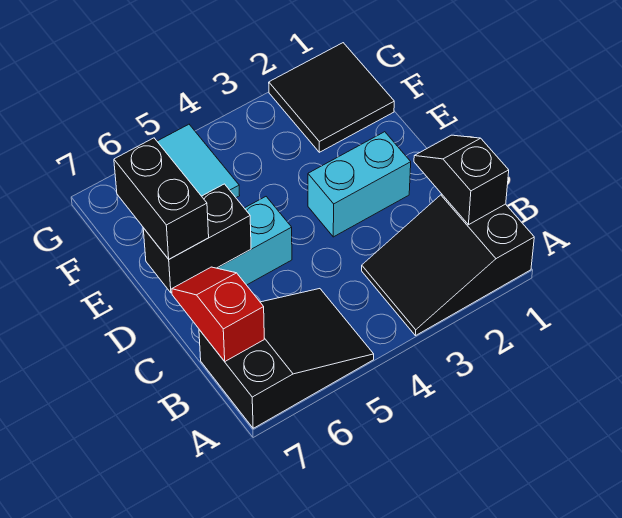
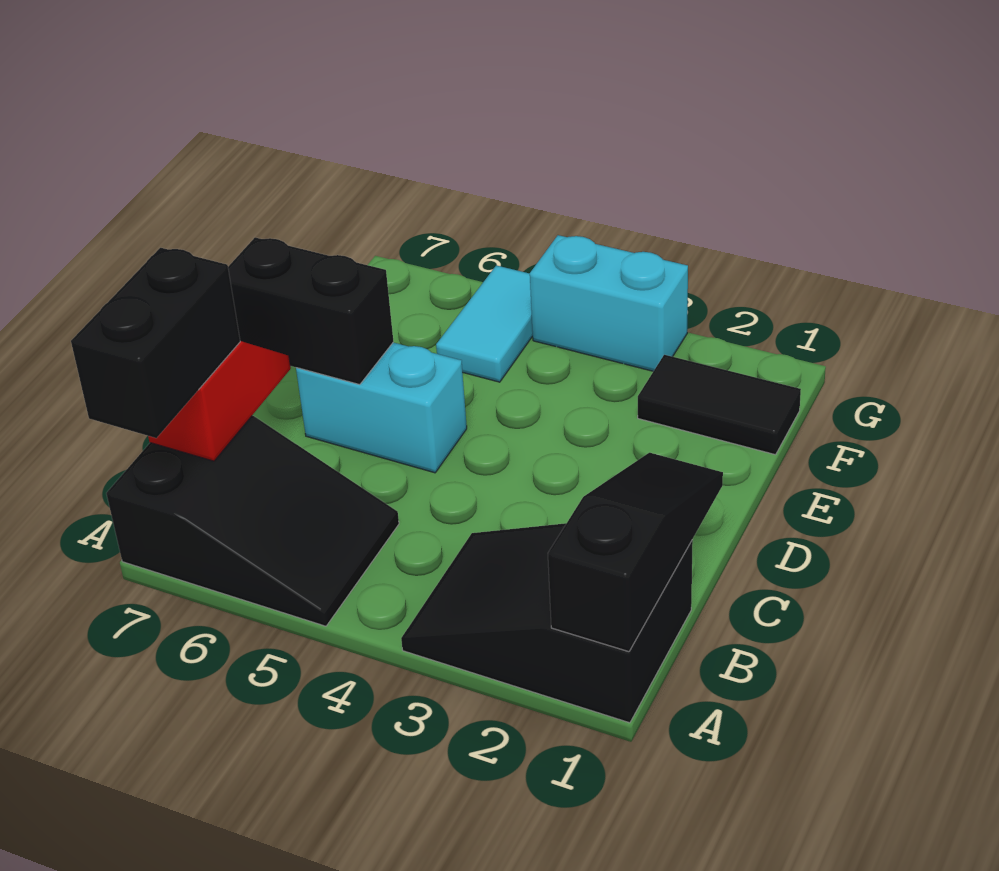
black 1x2 slope [414,135,509,225] -> black 1x3 slope [548,453,723,652]
cyan 1x2 brick [308,132,411,237] -> cyan 1x2 brick moved to [530,235,688,371]
black 1x2 brick [114,138,209,259] -> black 1x2 brick moved to [71,248,240,438]
black 2x2 tile [269,43,394,152] -> black 1x2 tile [638,355,801,455]

